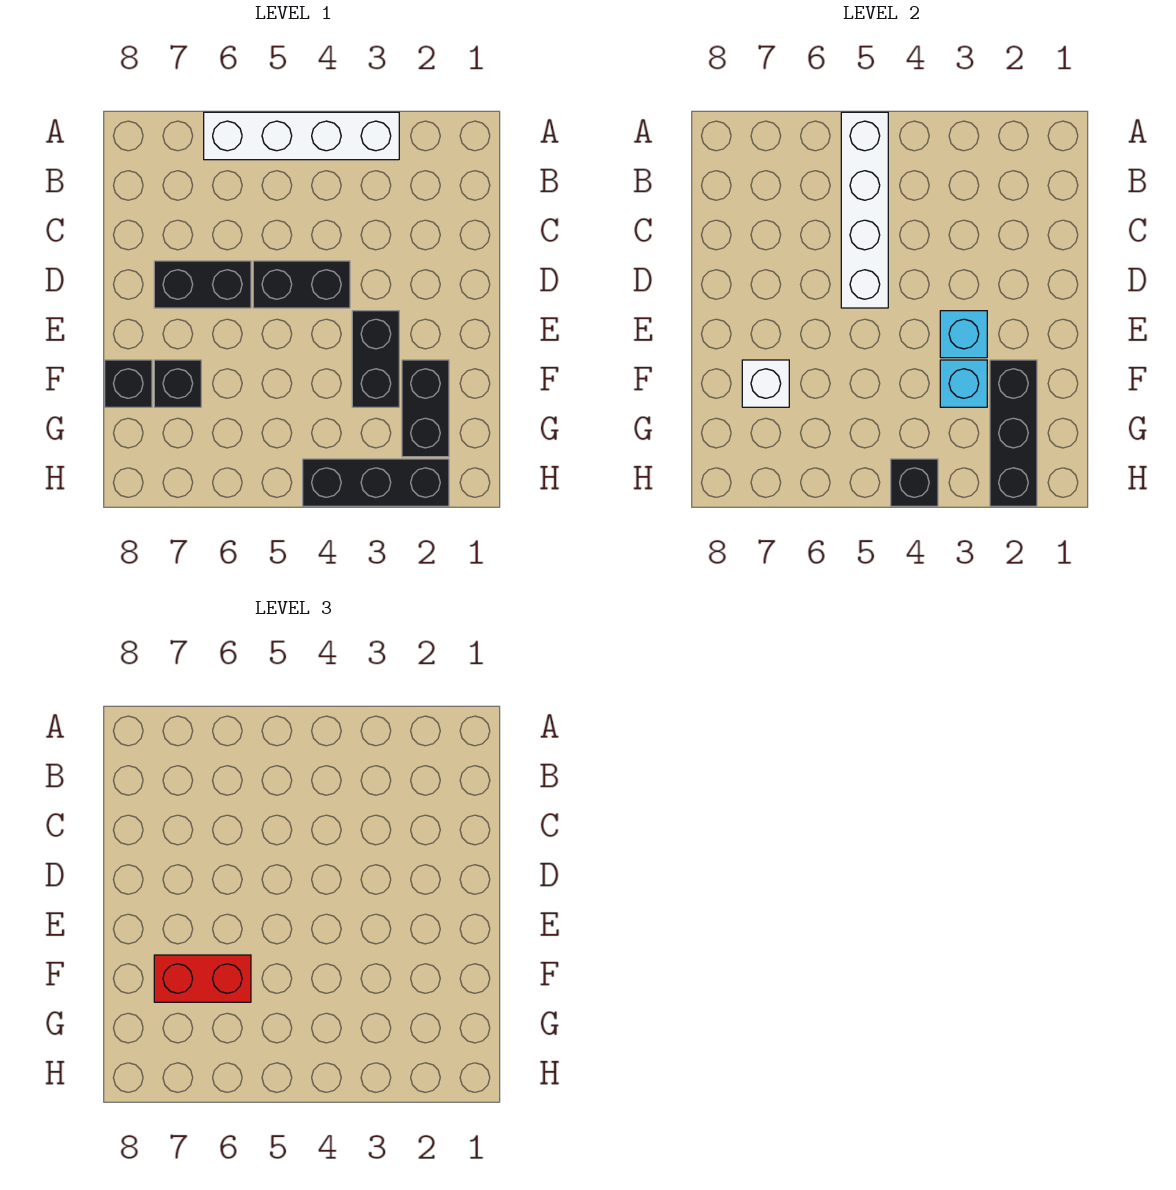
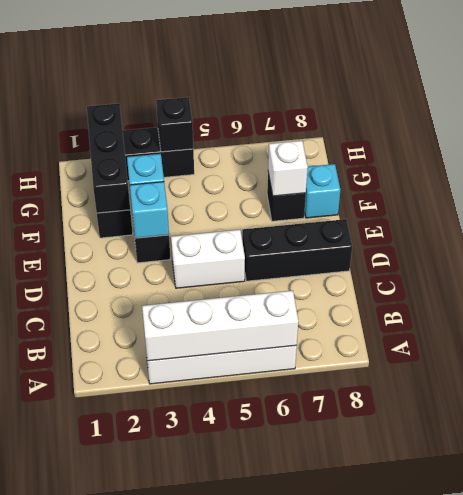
white 1x4 brick [841,112,888,308] -> white 1x4 brick turned to [142,291,298,361]
black 1x2 brick [253,261,350,308] -> white 1x2 brick [171,230,245,288]
black 1x2 brick [154,261,251,308] -> black 1x3 brick [242,219,352,281]
red 1x2 brick [154,955,251,1002] -> none
black 1x1 brick [105,360,152,407] -> cyan 1x1 brick [305,164,340,218]

